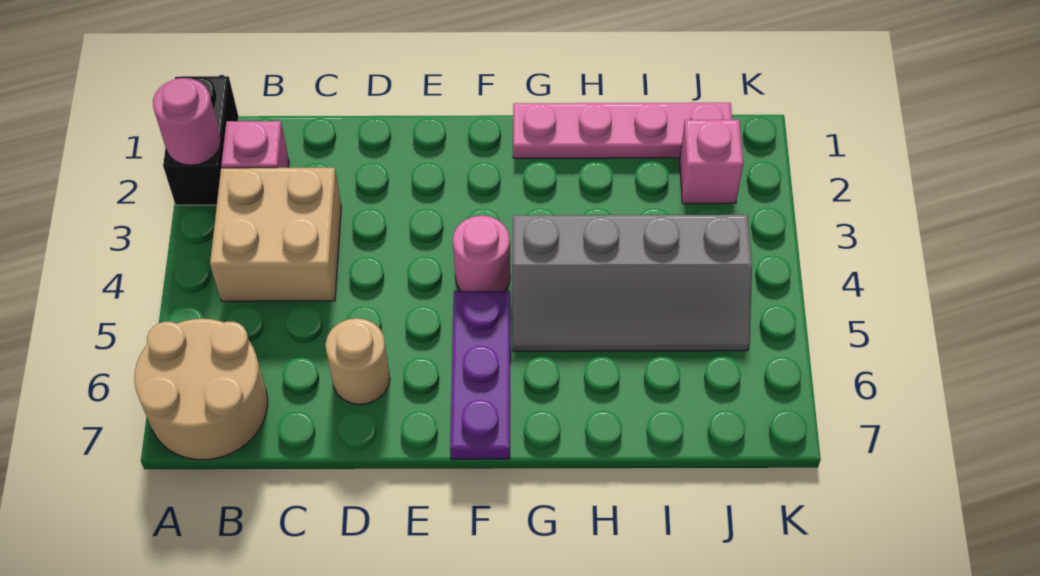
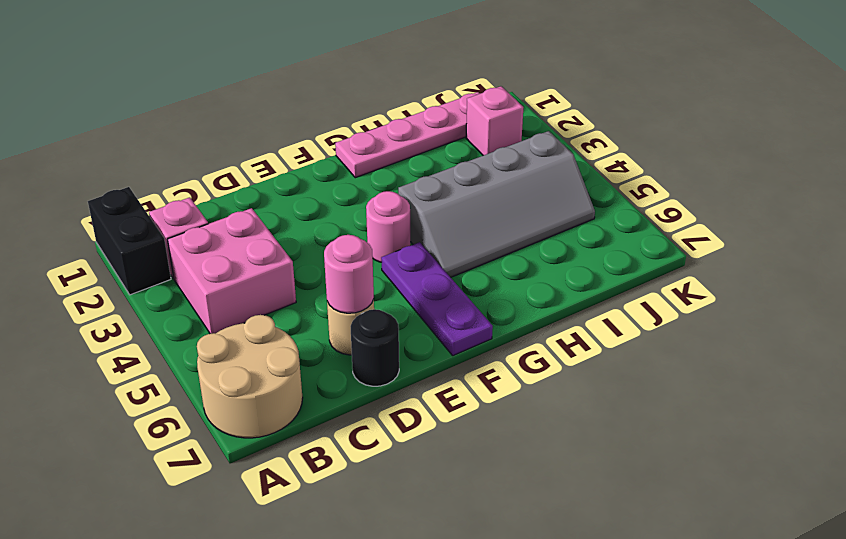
pink 1x1 round brick [153,78,221,165] -> pink 1x1 round brick moved to [324,235,374,313]
tan 2x2 brick [210,168,341,301] -> pink 2x2 brick [168,208,296,334]
none -> black 1x1 round brick [351,309,399,386]

